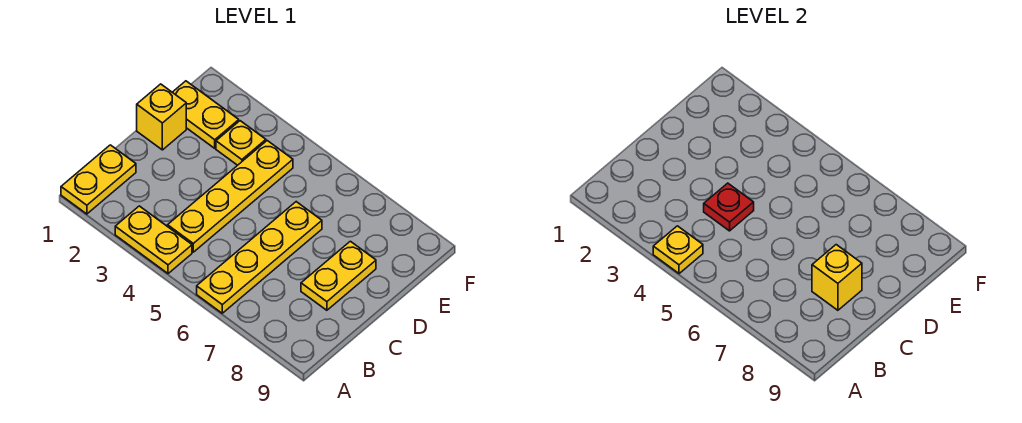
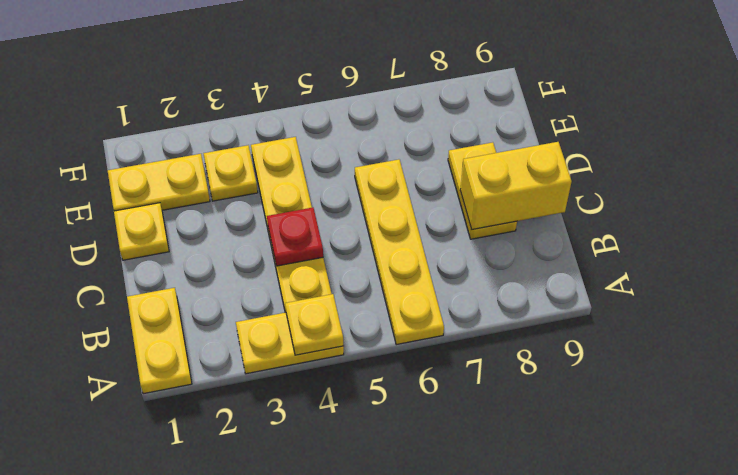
yellow 1x1 brick [812,245,862,310] -> yellow 1x2 brick [460,142,572,230]
yellow 1x1 brick [137,84,186,150] -> yellow 1x1 plate [114,203,169,260]

